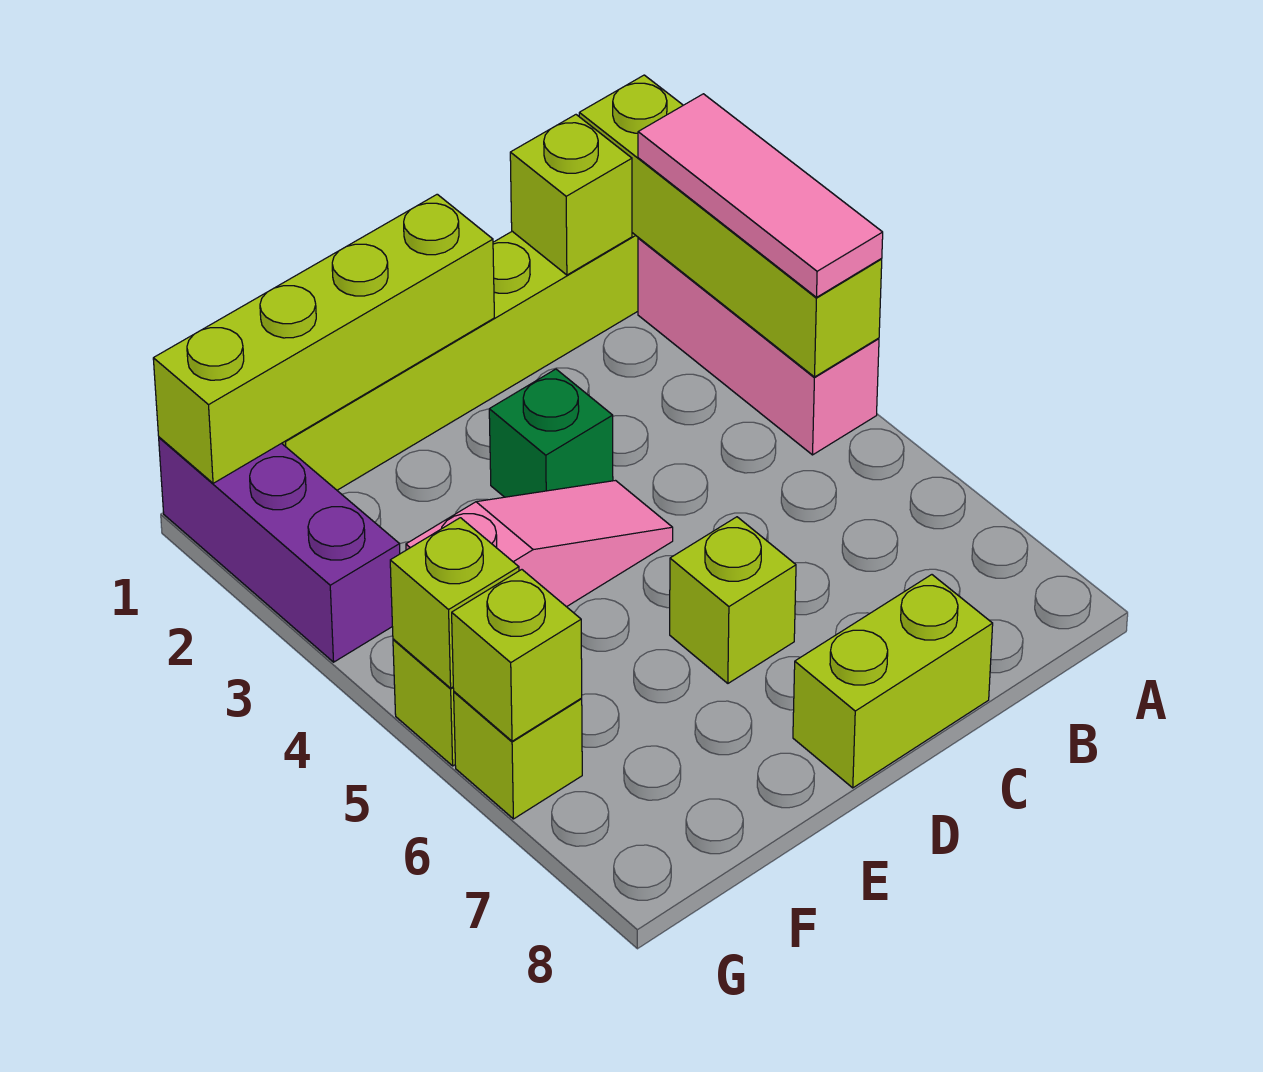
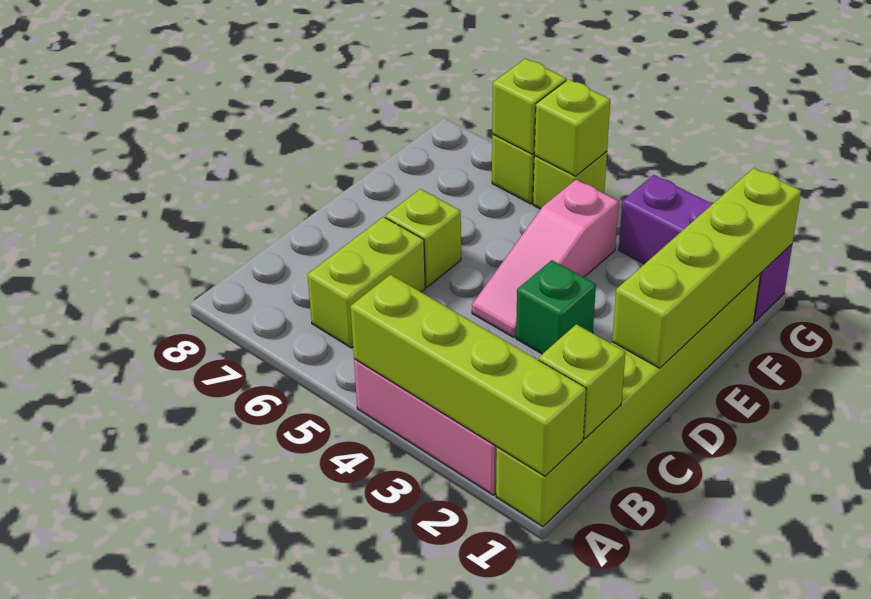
pink 1x3 tile [638,94,883,297] -> none
lime 1x2 brick [793,575,993,788] -> lime 1x2 brick moved to [308,217,425,348]

